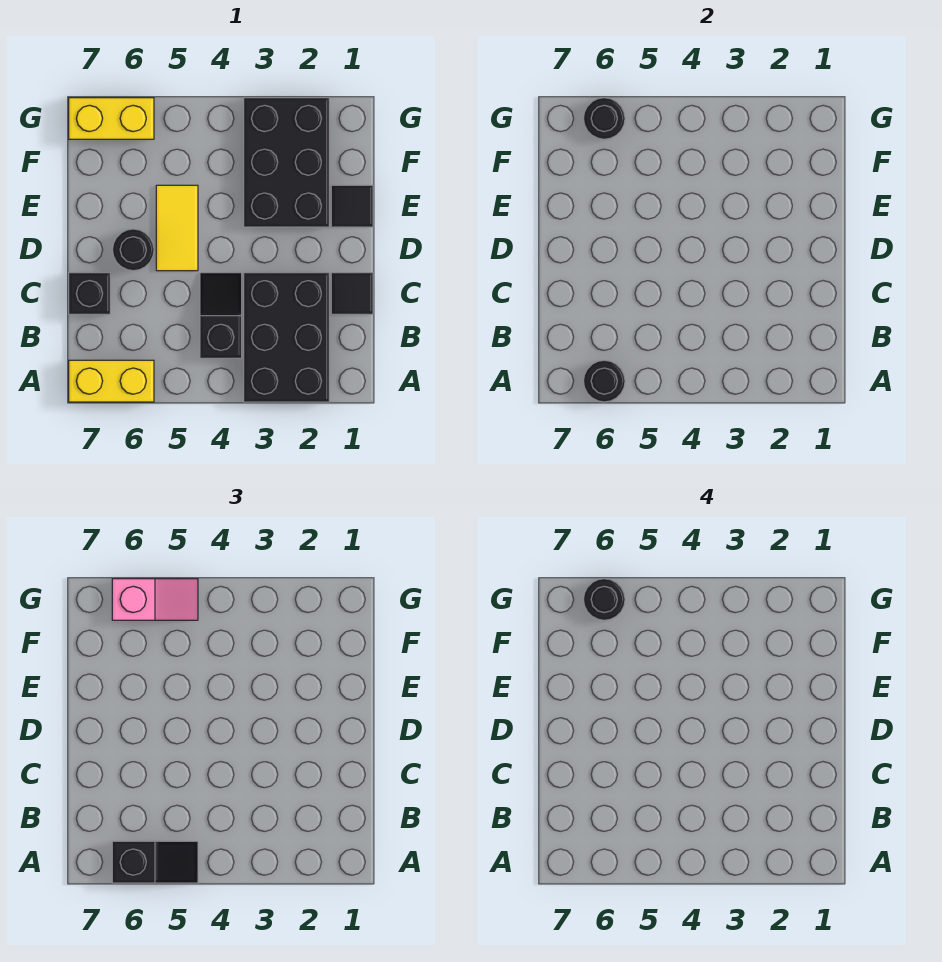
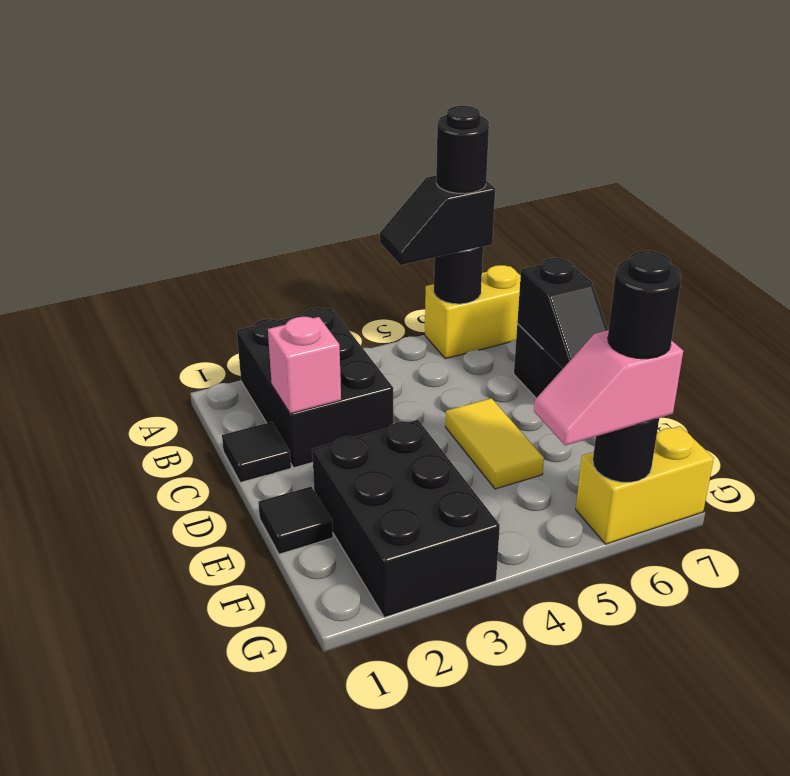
black 1x2 slope [200,273,242,358] -> black 1x2 slope moved to [517,258,608,369]
none -> pink 1x1 brick [268,317,341,414]
black 1x1 round brick [112,229,154,271] -> black 1x1 round brick moved to [436,106,489,194]

